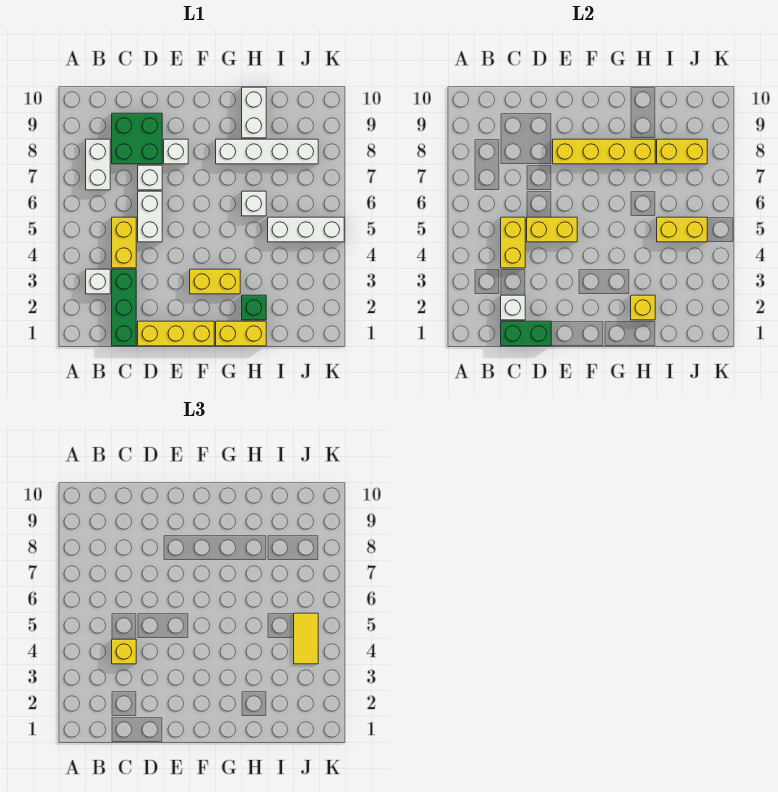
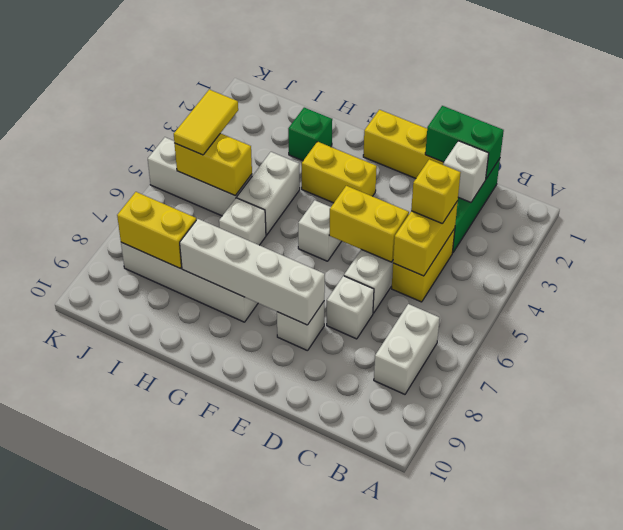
white 1x1 brick [86,269,110,294] -> white 1x1 brick moved to [298,200,342,261]
green 2x2 brick [112,113,162,164] -> none
yellow 1x4 brick [553,139,655,164] -> white 1x4 brick [180,219,325,325]
yellow 1x2 brick [216,321,266,346] -> none
yellow 1x1 brick [631,295,655,320] -> none
white 1x2 brick [242,87,266,138] -> white 1x2 brick moved to [237,152,300,235]

